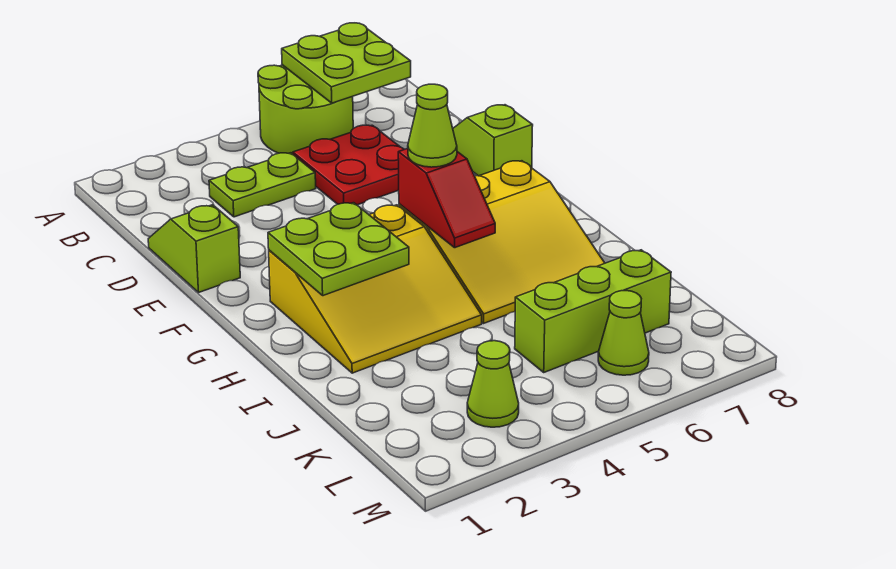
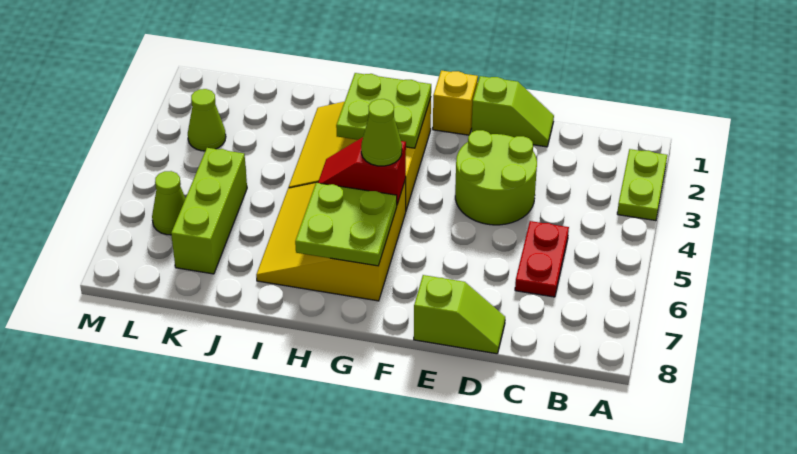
lime 2x2 round brick [258,65,353,154] -> lime 2x2 round brick moved to [455,130,537,225]
lime 2x2 plate [282,23,411,103] -> lime 2x2 plate moved to [295,183,397,266]
lime 1x2 plate [209,153,316,217] -> lime 1x2 plate moved to [617,149,667,221]
red 2x2 plate [293,125,404,205] -> red 1x2 plate [515,221,569,297]
none -> yellow 1x1 brick [433,70,478,135]

